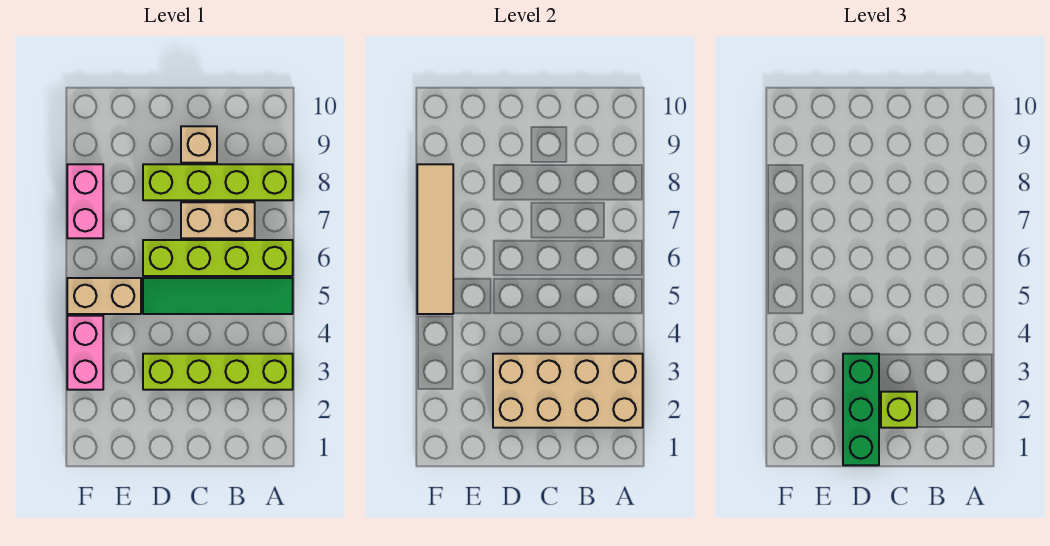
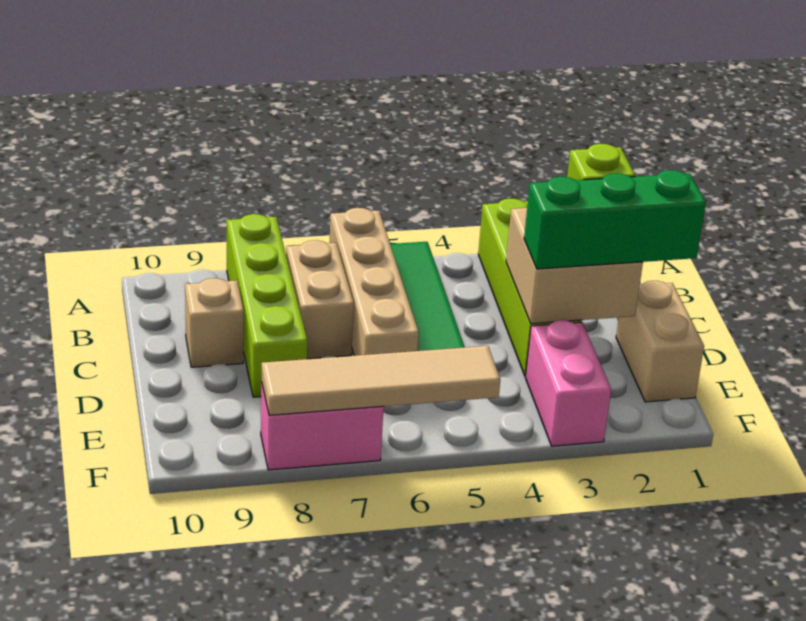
tan 2x4 brick [493,354,643,428] -> tan 2x2 brick [506,208,643,324]
lime 1x4 brick [143,240,293,276] -> tan 1x4 brick [329,208,419,356]
tan 1x2 brick [67,278,141,314] -> tan 1x2 brick moved to [616,281,704,402]
pink 1x2 brick [67,316,103,390] -> pink 1x2 brick turned to [525,320,611,446]

